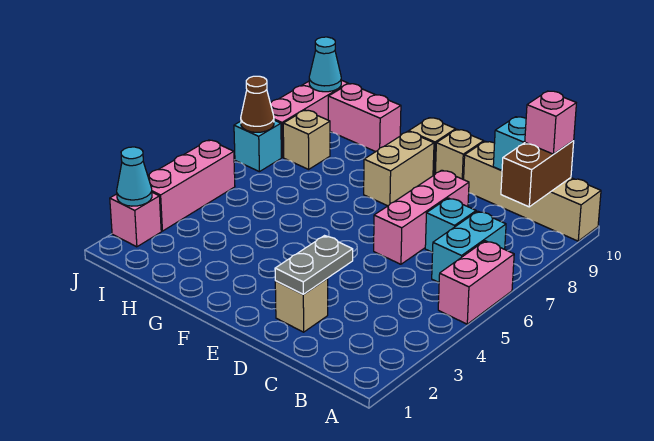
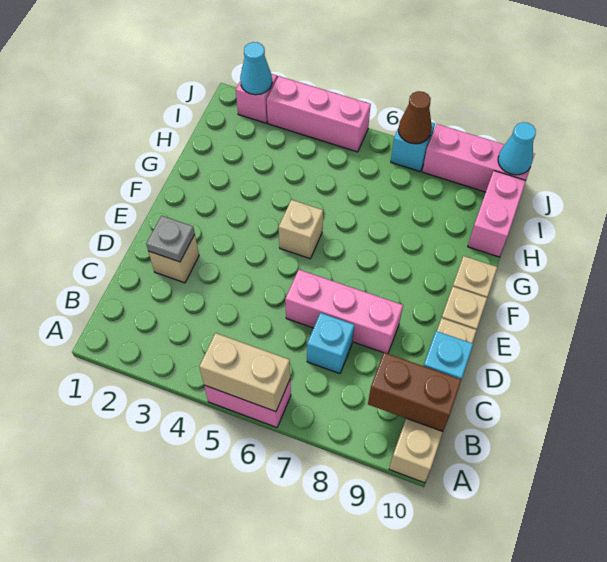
cyan 1x2 brick [432,211,506,283] -> none
pink 1x1 brick [525,91,576,154] -> none
grey 1x2 plate [275,236,353,294] -> grey 1x1 plate [146,216,195,262]
tan 1x2 brick [364,131,434,206] -> tan 1x2 brick moved to [199,333,290,412]
tan 1x1 brick [283,110,330,169] -> tan 1x1 brick moved to [279,200,323,259]

